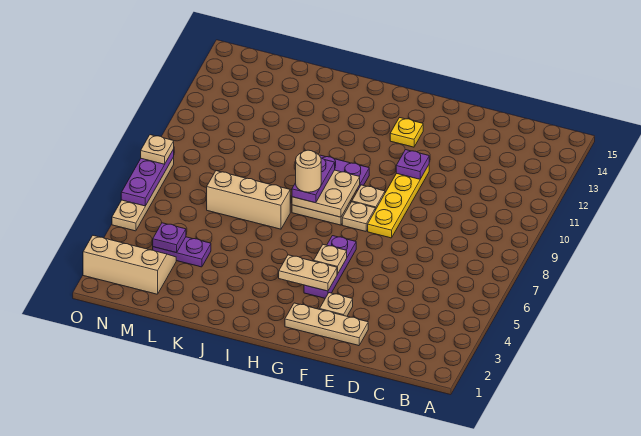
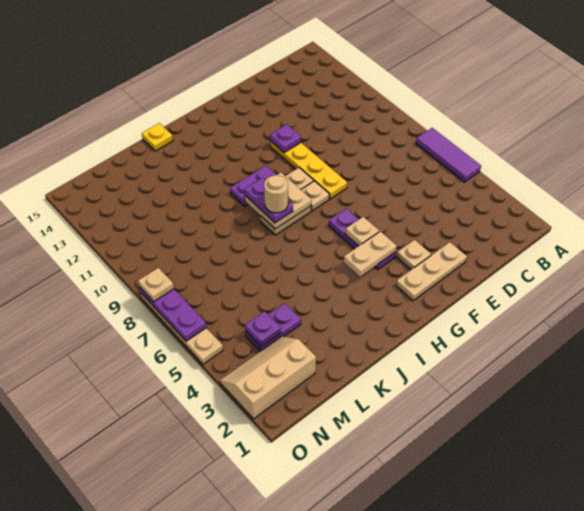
none -> purple 1x3 tile [416,128,481,182]
yellow 1x1 plate [390,118,423,147] -> yellow 1x1 plate moved to [142,123,173,151]
tan 1x3 brick [207,171,290,229] -> none

